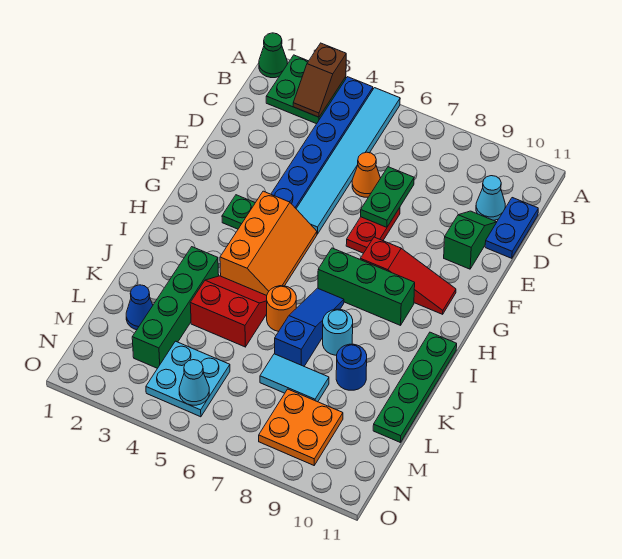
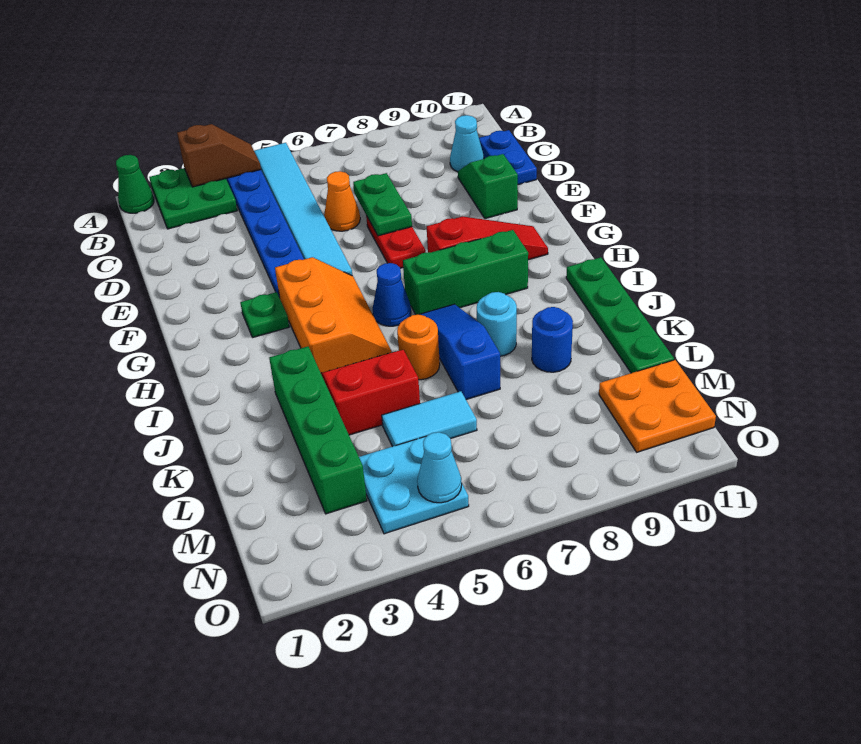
brown 1x2 slope [293,43,346,117] -> brown 1x2 slope turned to [177,124,261,187]
blue 1x1 cone [126,285,153,330] -> blue 1x1 cone moved to [373,263,411,326]
cyan 1x2 tile [260,354,329,402] -> cyan 1x2 tile moved to [382,391,477,446]
orange 2x2 plate [259,389,343,465] -> orange 2x2 plate moved to [599,360,716,452]

